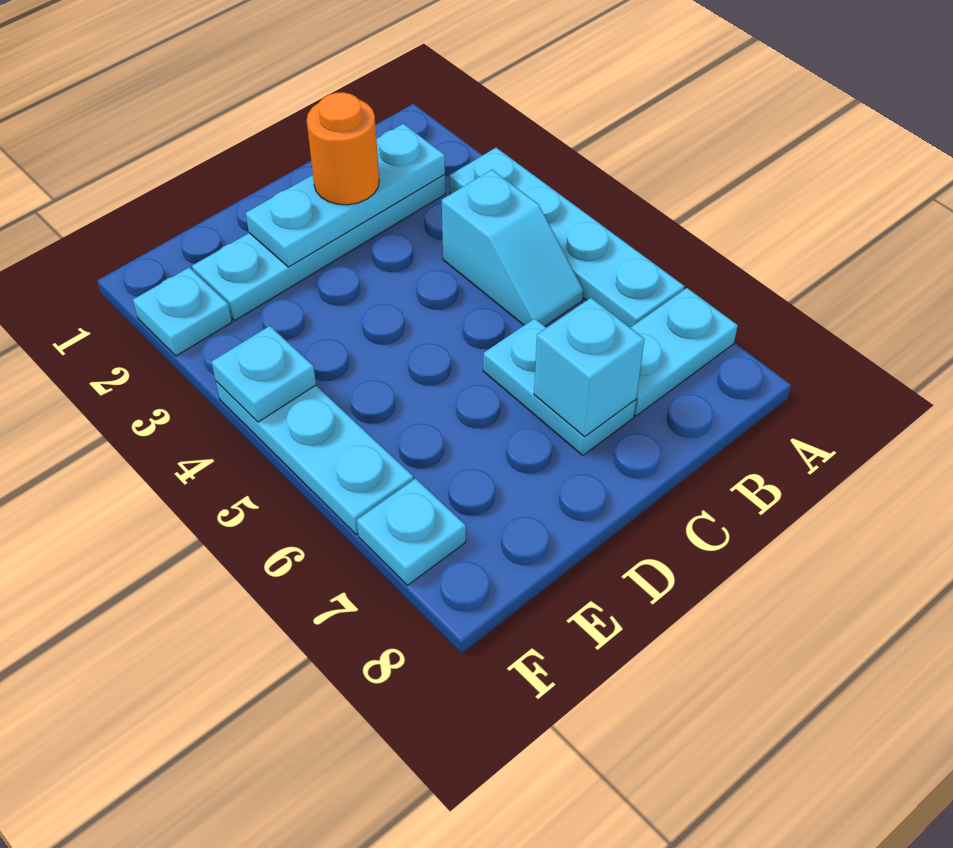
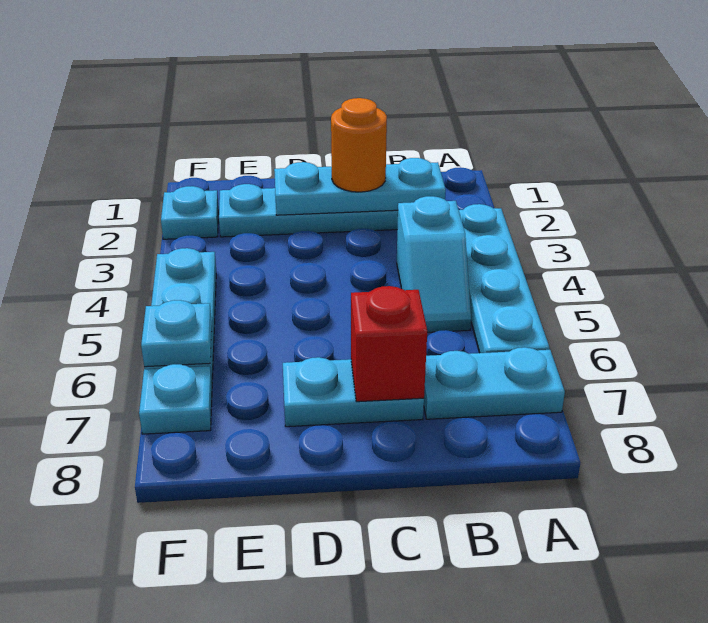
cyan 1x2 plate [483,319,636,455] -> cyan 1x2 plate turned to [283,357,424,427]
cyan 1x1 brick [534,298,644,437] -> red 1x1 brick [351,286,427,402]
cyan 1x1 plate [212,326,316,422] -> cyan 1x1 plate moved to [141,300,212,367]

